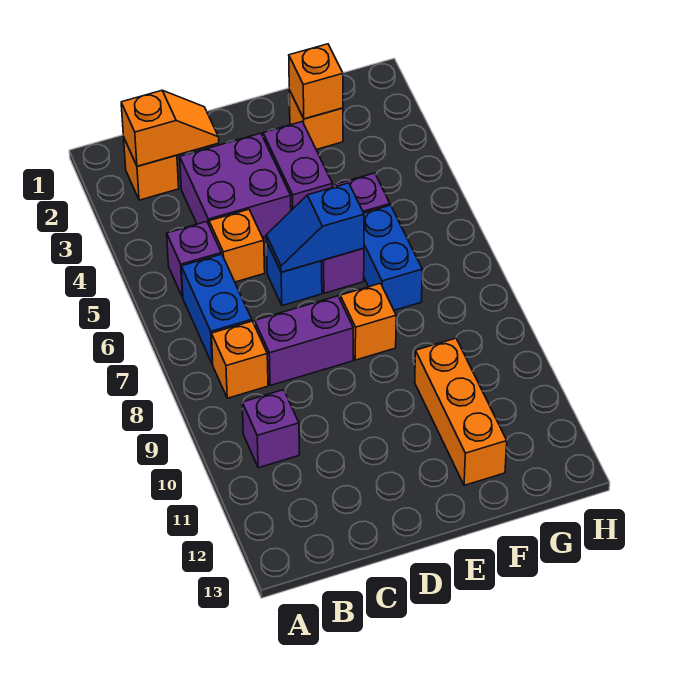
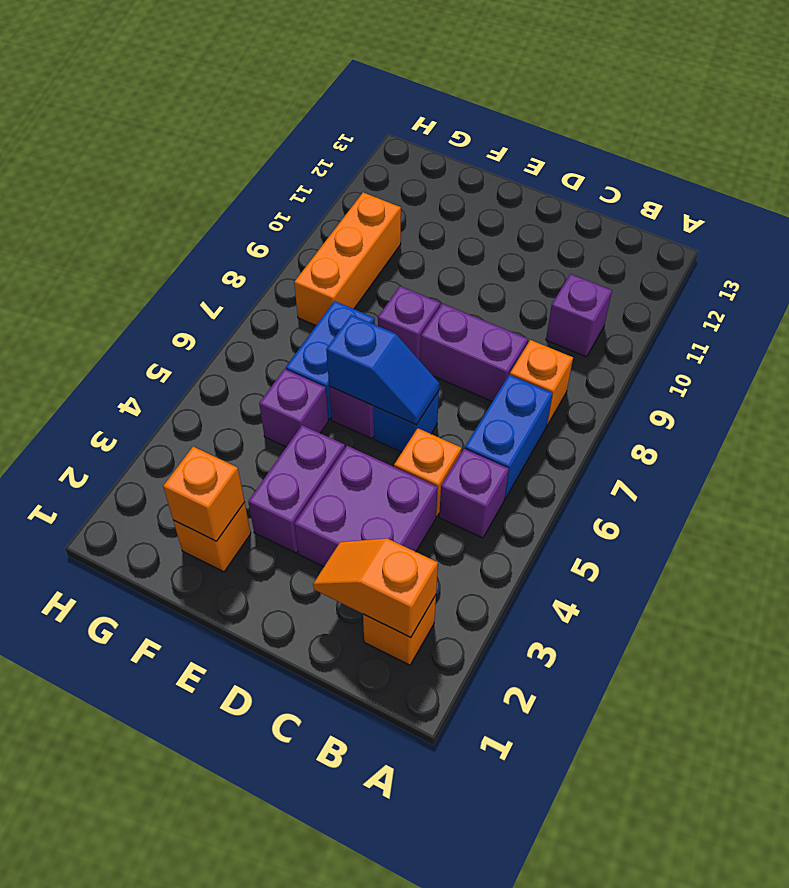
orange 1x1 brick [340,283,396,360] -> purple 1x1 brick [378,286,440,361]
orange 1x3 brick [415,338,507,485] -> orange 1x3 brick moved to [294,192,401,325]

